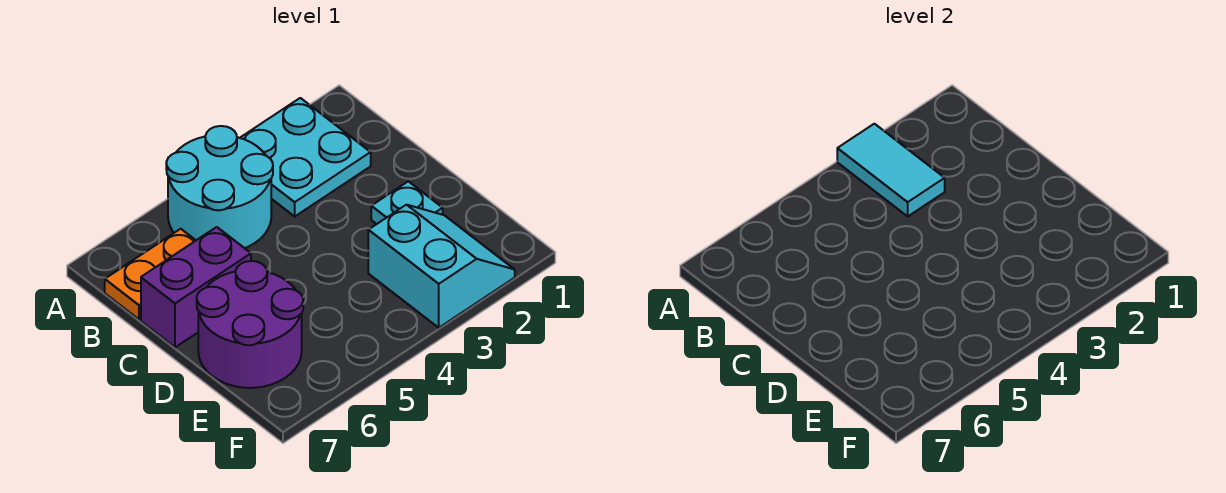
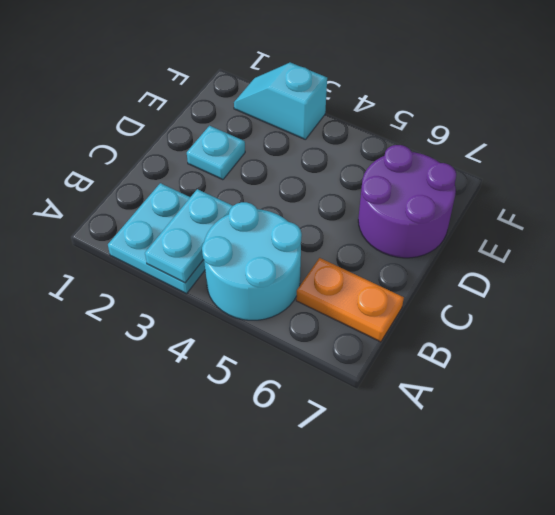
cyan 1x2 tile [837,124,945,216] -> cyan 1x2 plate [145,189,233,283]
purple 1x2 brick [141,227,251,347] -> none
cyan 2x2 slope [368,205,515,328] -> cyan 1x2 slope [234,62,327,140]

